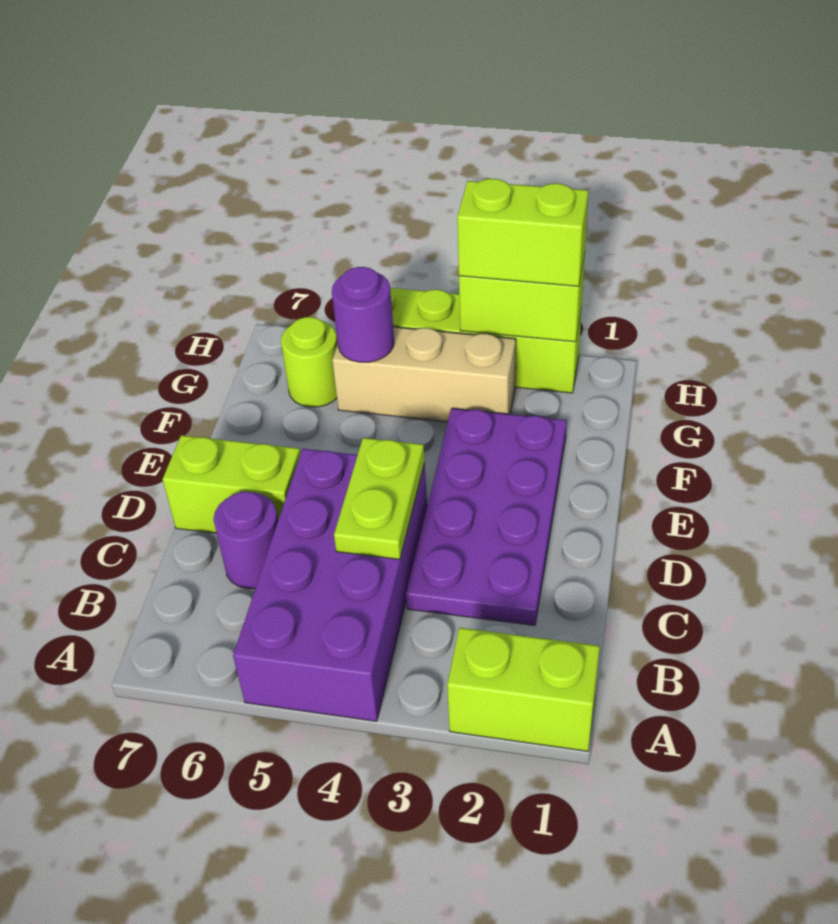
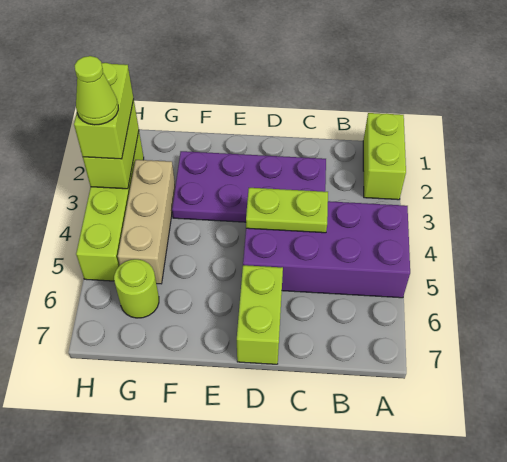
purple 1x1 round brick [213,492,278,589] -> none
purple 1x1 round brick [332,267,394,362] -> none
none -> lime 1x1 cone [75,56,118,125]

